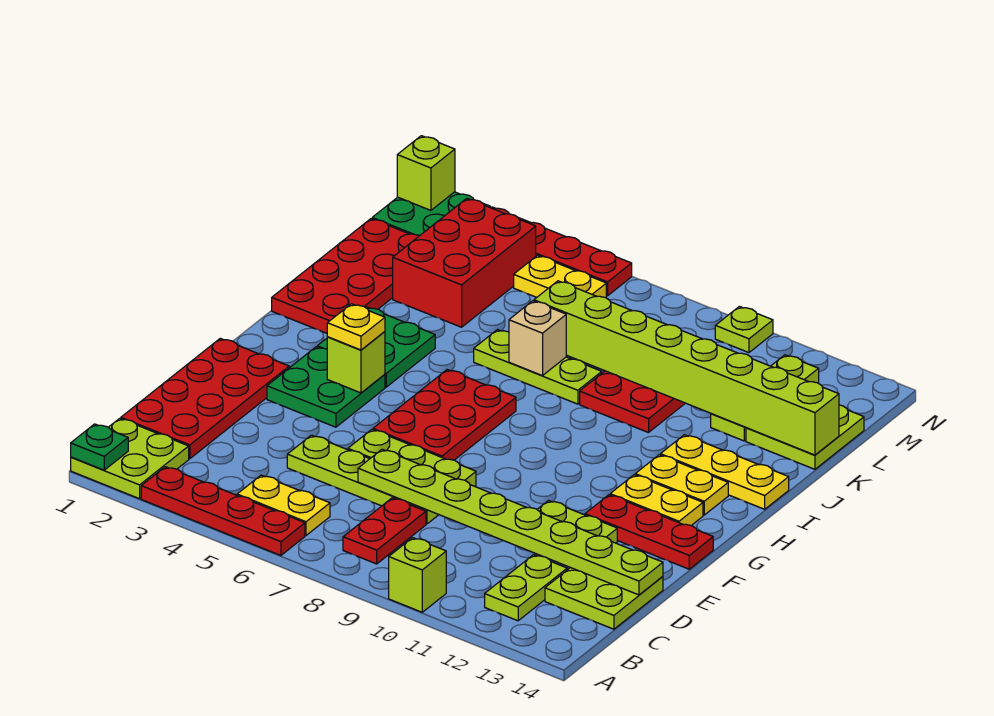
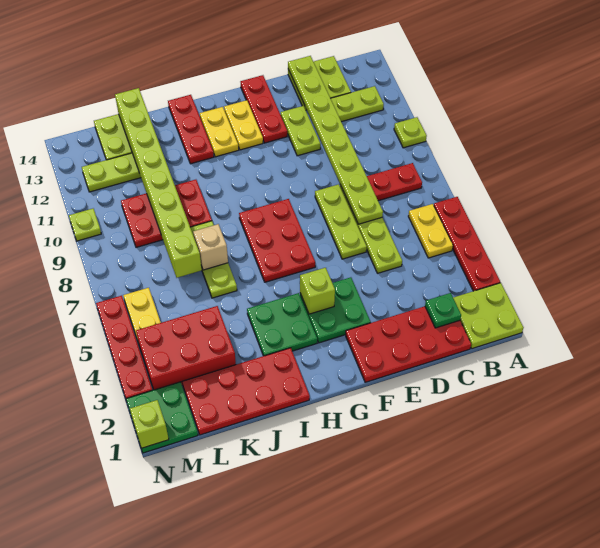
green 1x1 plate [71,424,128,470] -> green 1x1 plate moved to [425,293,461,328]
lime 1x1 brick [389,538,446,612] -> lime 1x1 plate [394,117,427,148]
red 2x3 plate [373,370,516,460] -> red 2x3 plate turned to [239,199,315,282]
yellow 1x1 plate [327,304,385,350] -> none
yellow 1x3 plate [660,435,789,509] -> red 1x3 plate [168,95,214,164]

